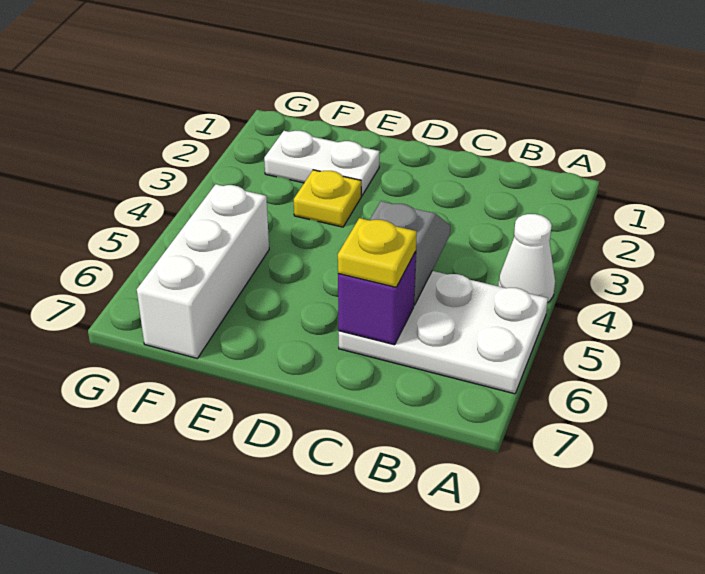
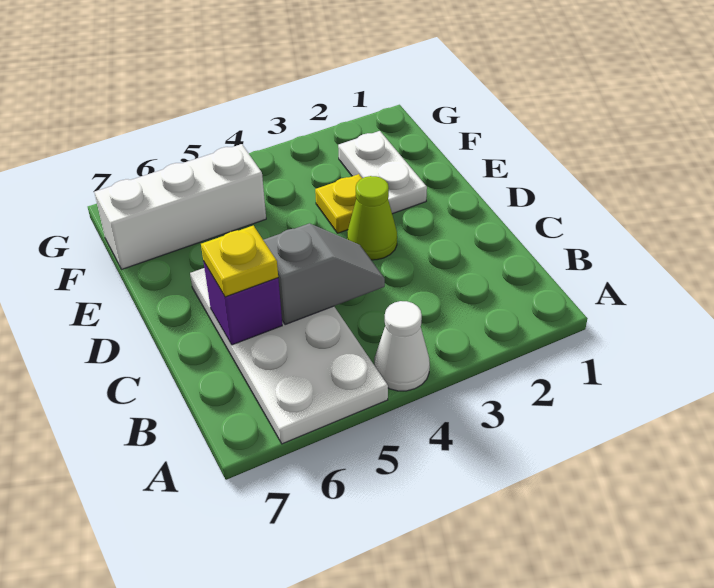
white 2x3 plate [339,271,548,394] -> white 2x4 plate [190,268,388,444]
none -> lime 1x1 cone [347,176,397,260]

